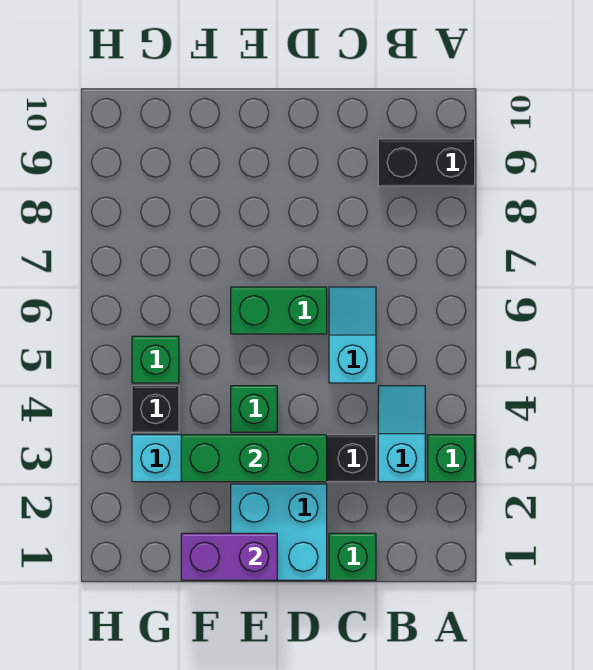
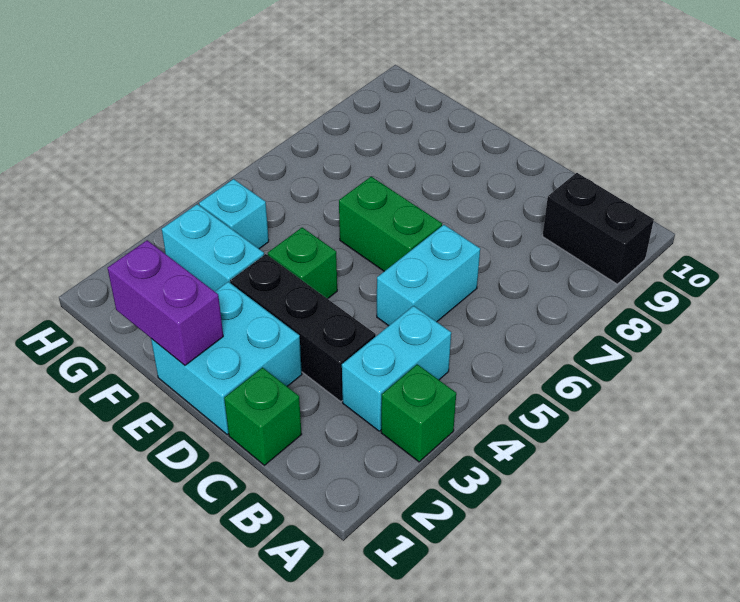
cyan 1x2 slope [378,386,425,482] -> cyan 1x2 brick [342,306,451,431]
cyan 1x2 slope [329,287,376,383] -> cyan 1x2 brick [377,225,480,326]
green 1x3 brick [181,435,327,482] -> none
black 1x1 brick [132,386,179,432] -> cyan 1x1 brick [199,179,269,249]
green 1x1 brick [132,336,179,383] -> none

